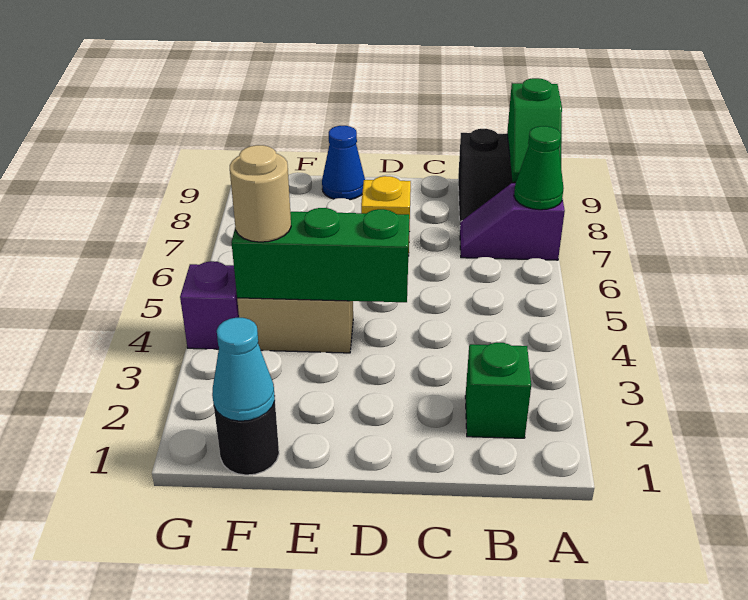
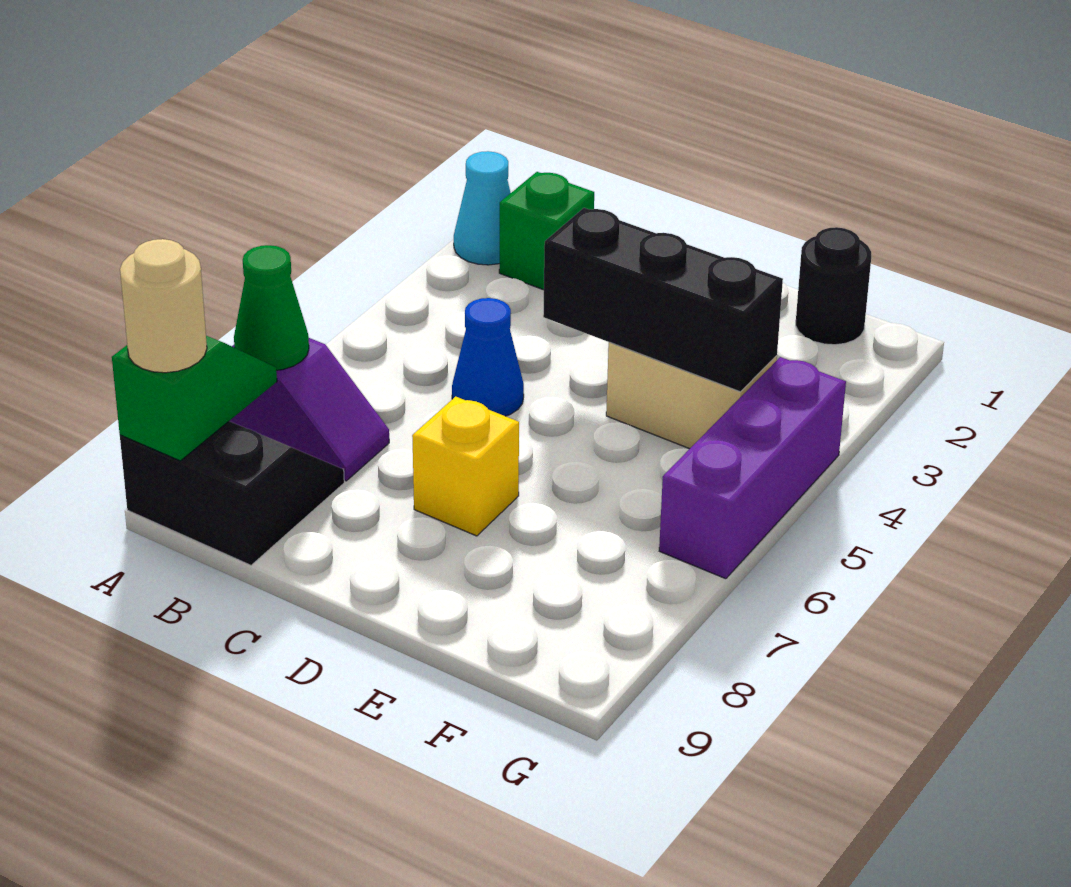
green 1x3 brick [231,208,409,302] -> black 1x3 brick [543,208,783,392]
blue 1x1 cone [322,126,365,200] -> blue 1x1 cone moved to [452,298,524,416]
cyan 1x1 cone [212,318,275,421] -> cyan 1x1 cone moved to [454,151,511,265]
tan 1x1 round brick [230,145,291,242] -> tan 1x1 round brick moved to [120,239,207,373]
purple 1x1 brick [180,261,239,349] -> purple 1x3 brick [659,357,846,579]

